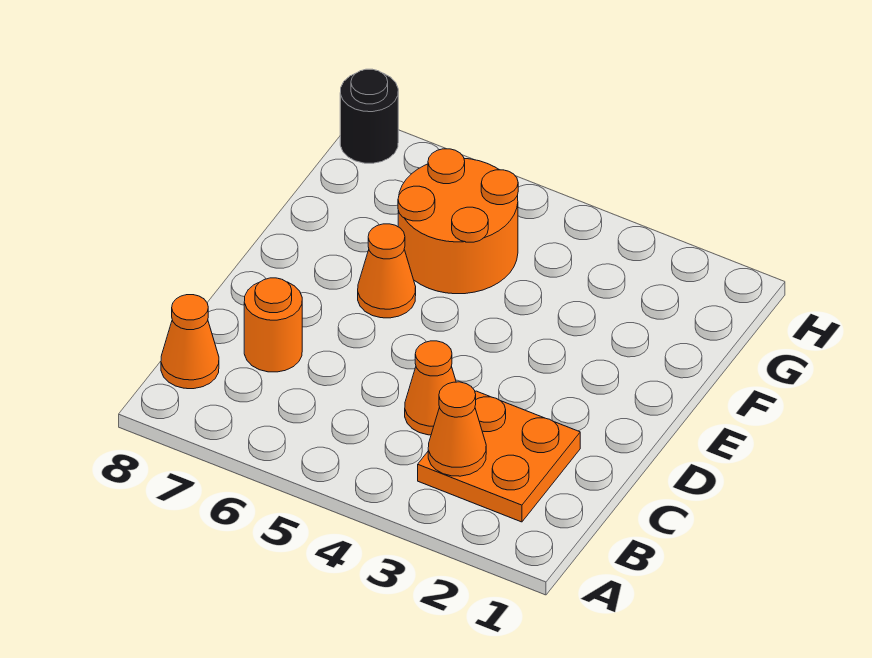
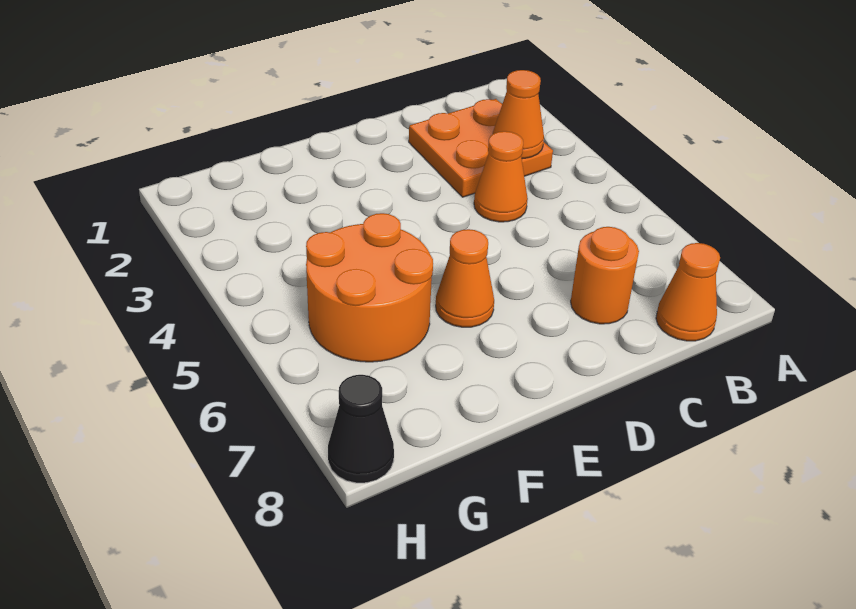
black 1x1 round brick [340,69,398,163] -> black 1x1 cone [328,375,394,483]

